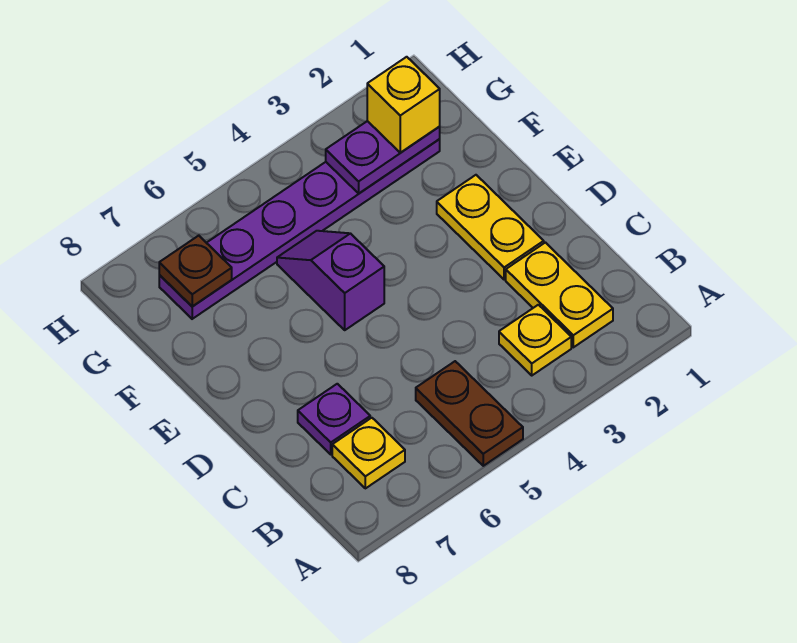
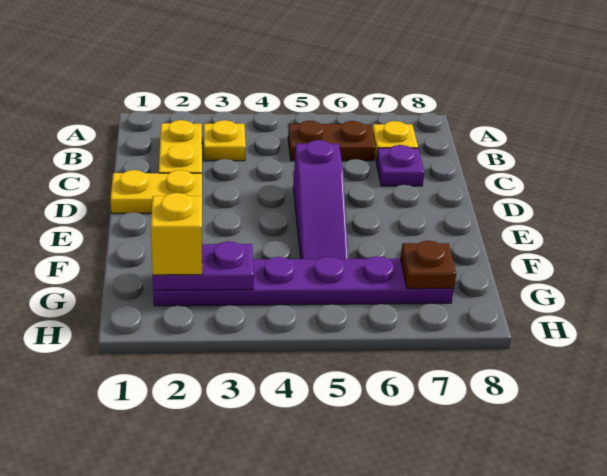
brown 1x2 plate [416,361,523,466] -> brown 1x2 plate turned to [288,121,375,161]
yellow 1x2 plate [437,175,544,280] -> yellow 1x2 plate turned to [111,170,202,213]
purple 1x2 slope [277,231,384,330] -> purple 1x3 slope [293,140,348,259]

